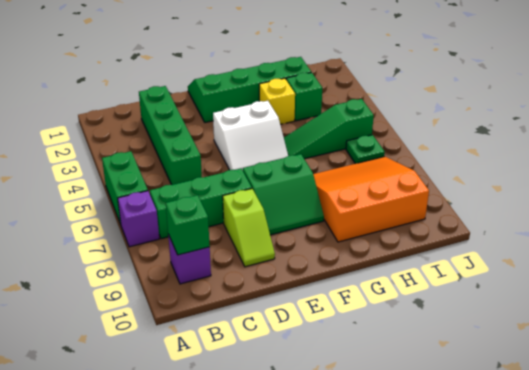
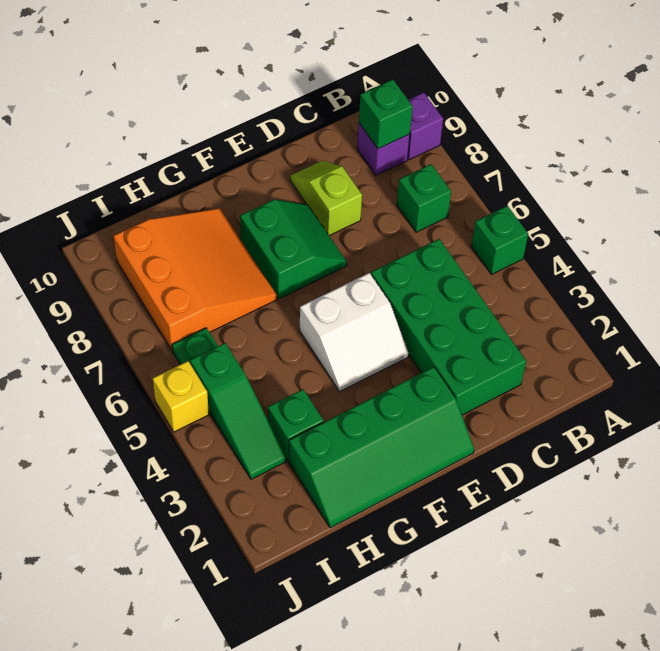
green 1x2 brick [102,151,148,224] -> green 1x1 brick [471,206,528,274]
purple 1x1 brick [118,191,159,247] -> purple 1x1 brick moved to [408,92,443,160]
green 1x3 brick [150,168,252,239] -> green 1x1 brick [397,164,451,232]
green 1x4 brick [139,86,202,185] -> green 2x4 brick [371,239,526,415]
white 2x2 slope [213,101,288,170] -> white 2x2 slope turned to [300,273,409,392]
green 2x2 slope [243,154,324,235] -> green 2x2 slope turned to [240,199,347,299]
yellow 1x1 brick [259,78,295,124] -> yellow 1x1 brick moved to [153,361,209,432]
green 1x3 slope [284,99,374,159] -> green 1x3 slope turned to [190,343,286,479]
orange 3x3 slope [313,156,429,242] -> orange 3x3 slope turned to [113,208,277,350]

